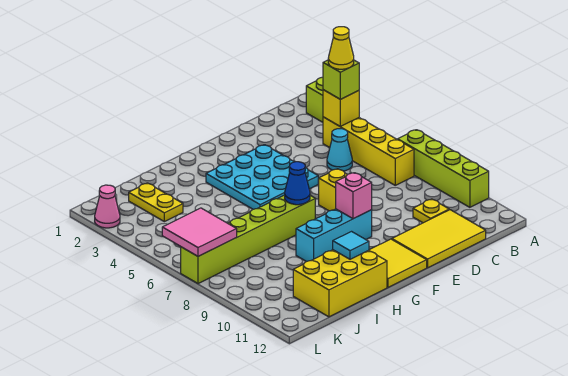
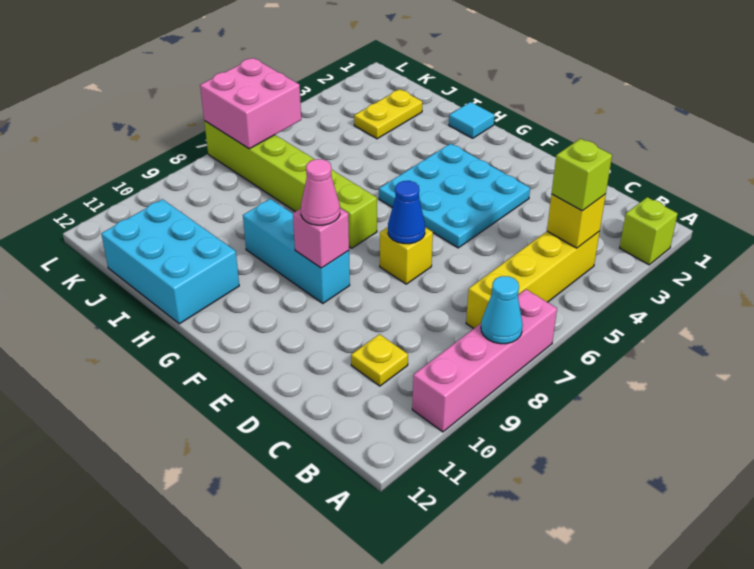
lime 1x4 brick [398,130,489,207] -> pink 1x4 brick [412,289,557,432]
yellow 1x1 cone [328,27,354,69] -> none
cyan 1x1 cone [327,129,352,171] -> cyan 1x1 cone moved to [481,276,523,344]
yellow 2x3 tile [392,210,486,268] -> none
yellow 2x2 tile [369,239,427,287] -> none
blue 1x1 cone [285,162,310,205] -> blue 1x1 cone moved to [388,181,425,244]
yellow 2x3 brick [293,250,387,317] -> cyan 2x3 brick [101,199,239,324]
cyan 1x1 tile [333,232,369,259] -> cyan 1x1 tile moved to [449,102,494,138]
pink 2x2 tile [162,208,237,256] -> pink 2x2 brick [200,58,301,149]
pink 1x1 cone [95,185,120,228] -> pink 1x1 cone moved to [301,159,340,225]

